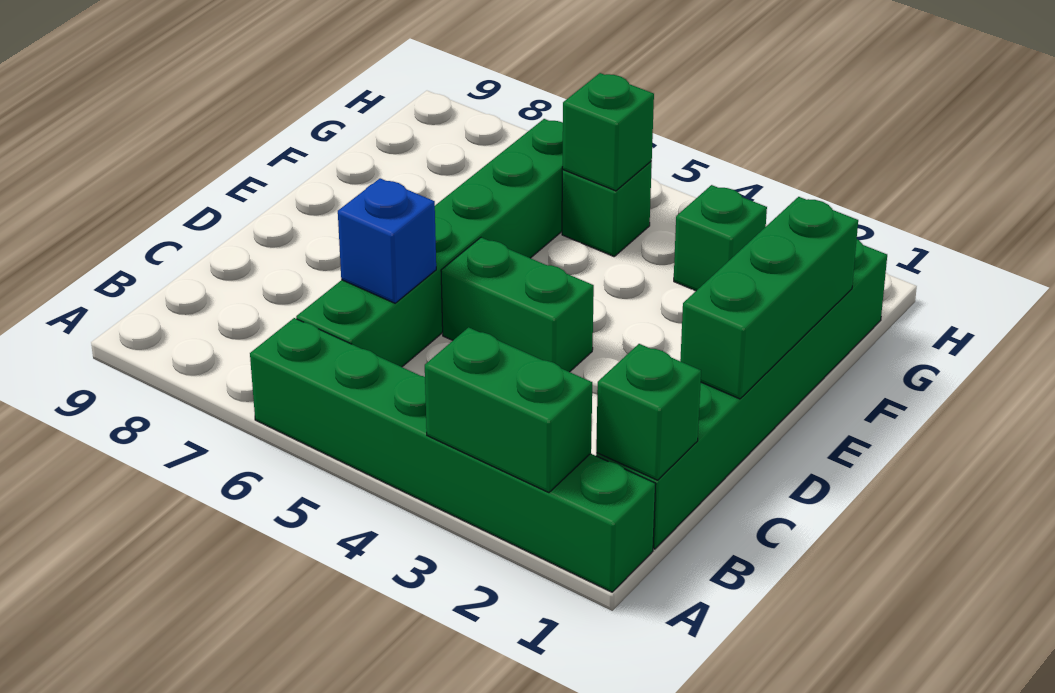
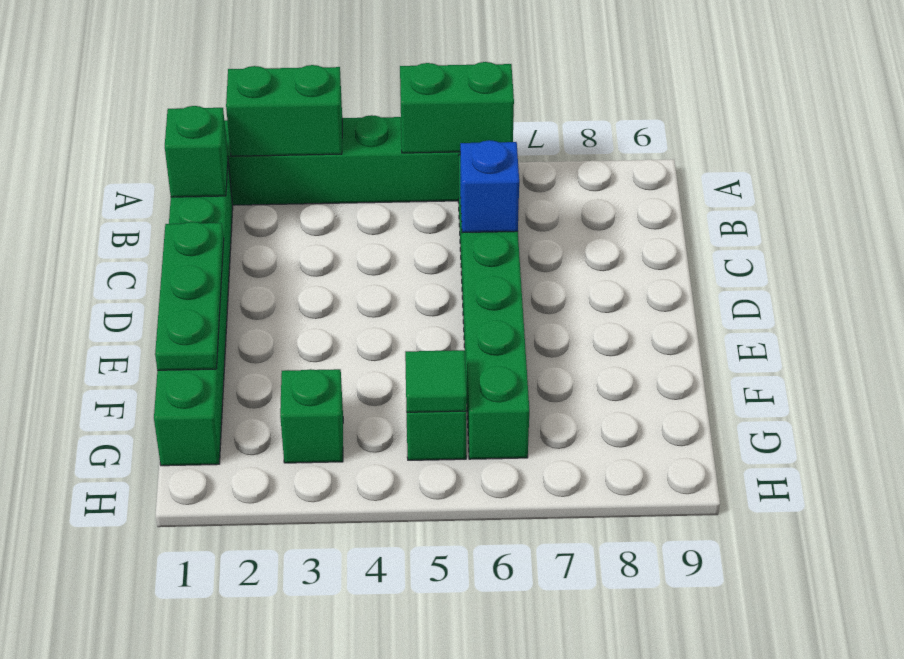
green 1x3 brick [680,197,858,399] -> green 1x3 plate [155,222,224,370]
green 1x2 brick [441,238,594,372] -> green 1x2 brick moved to [400,62,514,153]
green 1x1 brick [562,73,654,191] -> green 1x1 tile [405,350,467,412]

